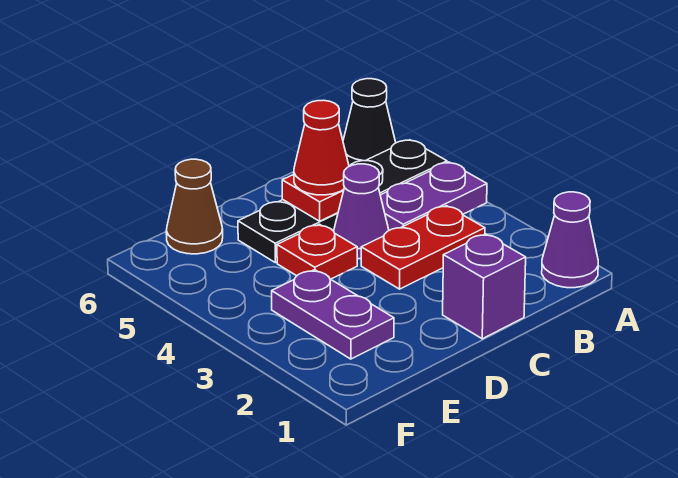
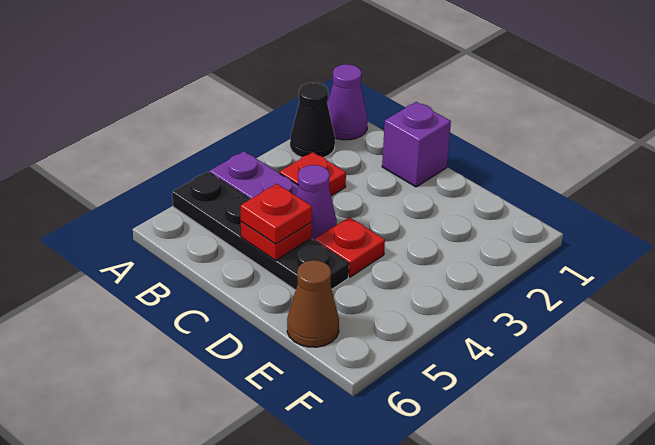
black 1x1 cone [343,79,396,166] -> black 1x1 cone moved to [290,83,335,158]
red 1x2 plate [361,206,485,289] -> red 1x1 plate [280,152,346,196]
red 1x1 cone [294,100,349,195] -> red 1x1 plate [240,184,312,244]
purple 1x2 plate [272,270,394,359] -> none

